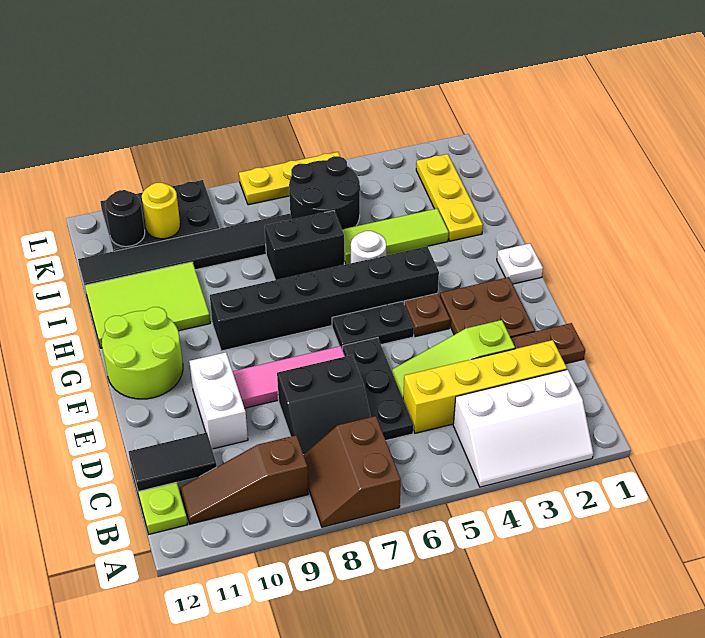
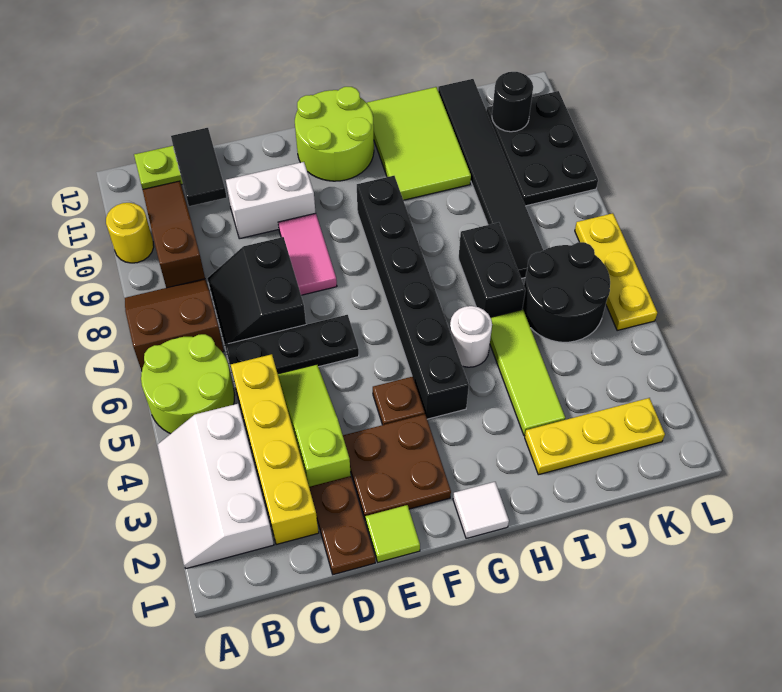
none -> lime 2x2 round brick [141,334,235,434]
none -> lime 1x1 tile [365,505,420,562]
pink 1x3 tile [233,346,345,408] -> pink 1x2 tile [278,213,337,295]
black 1x2 plate [332,302,414,350] -> none
white 1x1 plate [497,243,543,284] -> white 1x1 tile [453,482,509,539]
yellow 1x1 round brick [142,183,180,239] -> yellow 1x1 round brick moved to [106,203,154,263]

